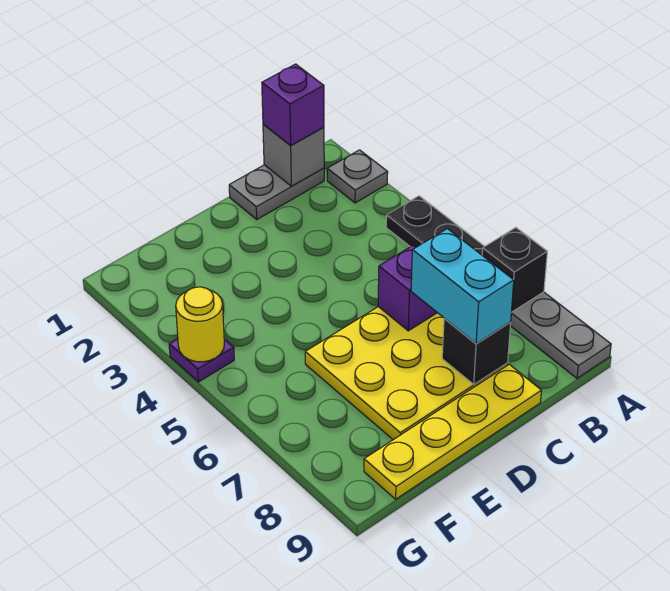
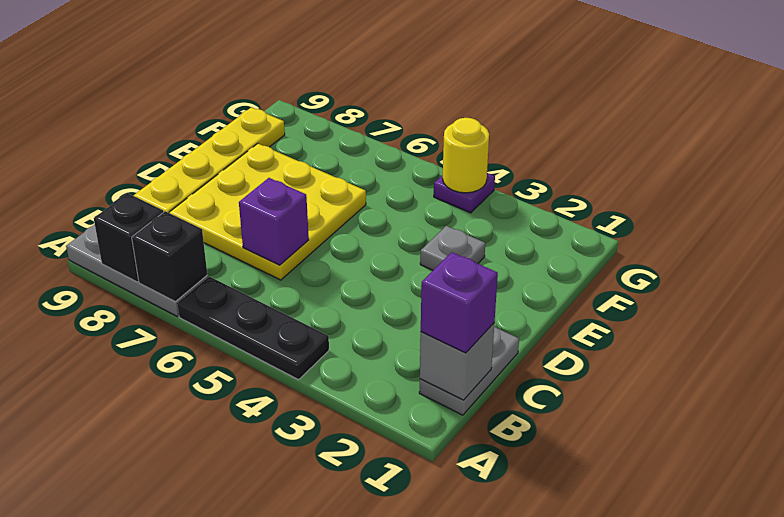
grey 1x1 plate [327,150,388,203] -> grey 1x1 plate moved to [420,226,485,270]
cyan 1x2 brick [411,229,514,344] -> none
black 1x1 brick [442,318,511,384] -> black 1x1 brick moved to [94,193,163,282]

